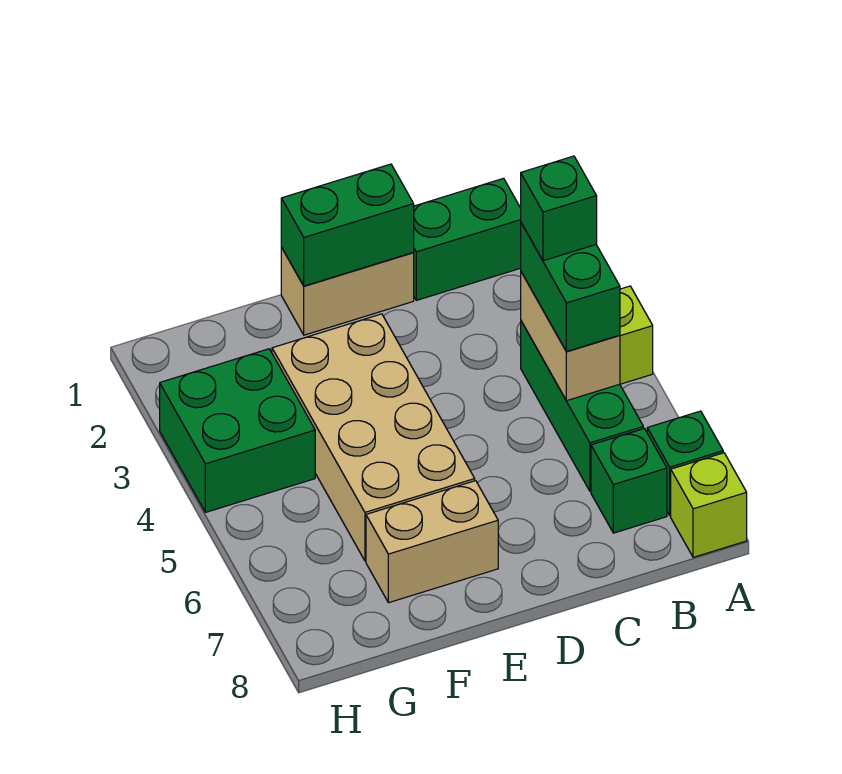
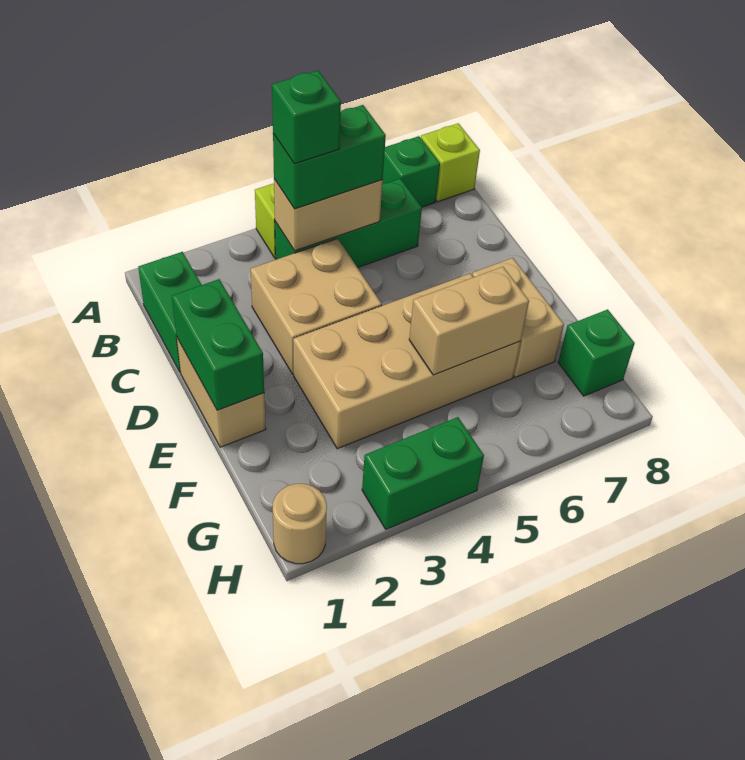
green 1x1 brick [591,429,667,533] -> green 1x1 brick moved to [558,309,635,396]
none -> tan 2x2 brick [251,239,382,374]
none -> tan 1x2 brick [409,267,529,375]
green 2x2 brick [160,349,315,512] -> green 1x2 brick [362,417,484,529]
none -> tan 1x1 round brick [273,484,327,564]

